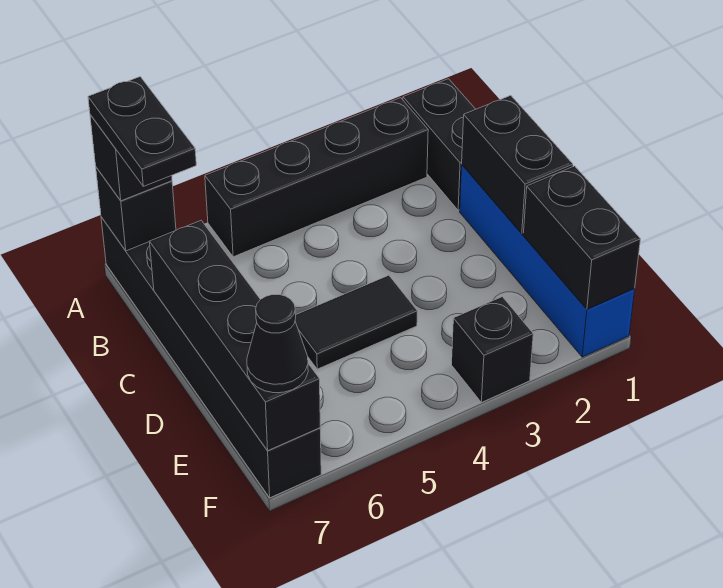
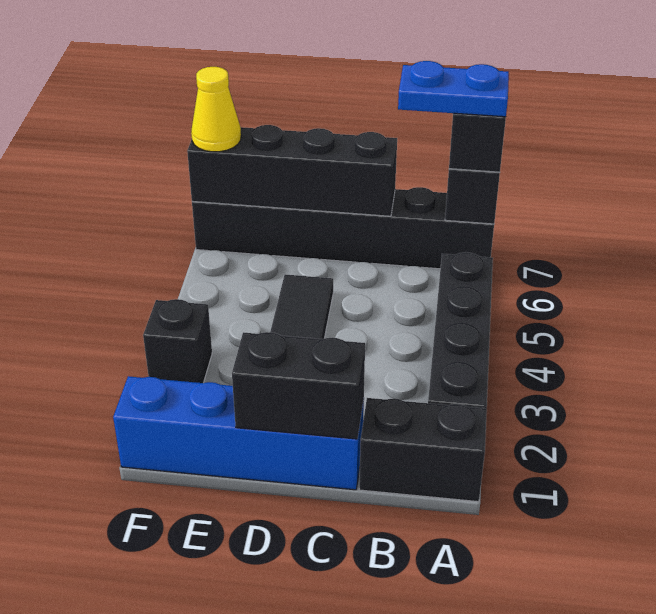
black 1x2 plate [88,77,196,186] -> blue 1x2 plate [398,61,509,117]
black 1x2 brick [523,166,640,309] -> none
black 1x1 cone [247,295,308,393] -> yellow 1x1 cone [191,67,241,152]

